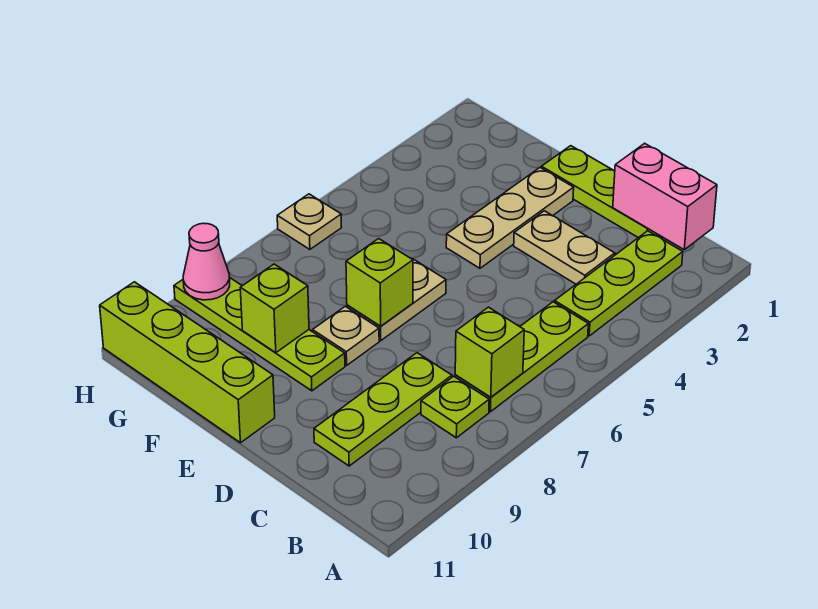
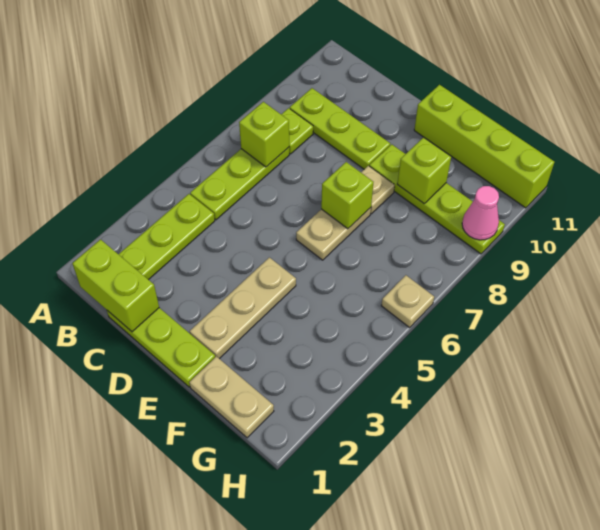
pink 1x2 brick [613,143,717,250] -> lime 1x2 brick [72,239,159,332]
tan 1x2 plate [514,211,615,284] -> tan 1x2 plate moved to [189,356,274,438]
lime 1x3 plate [314,353,452,466] -> lime 1x3 plate turned to [290,88,390,169]

